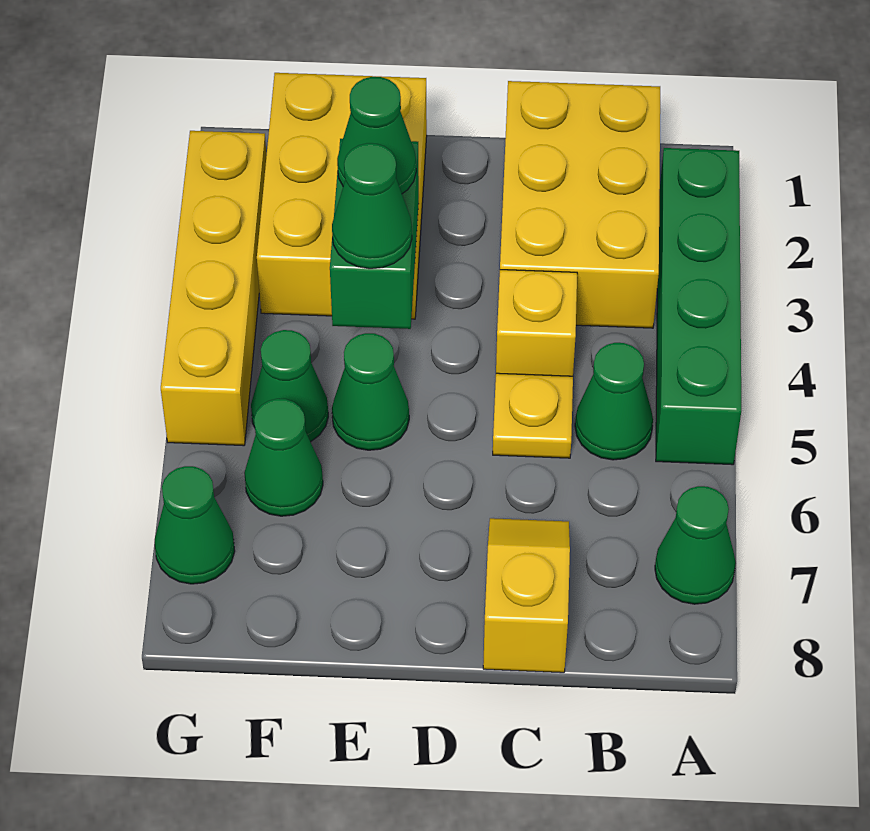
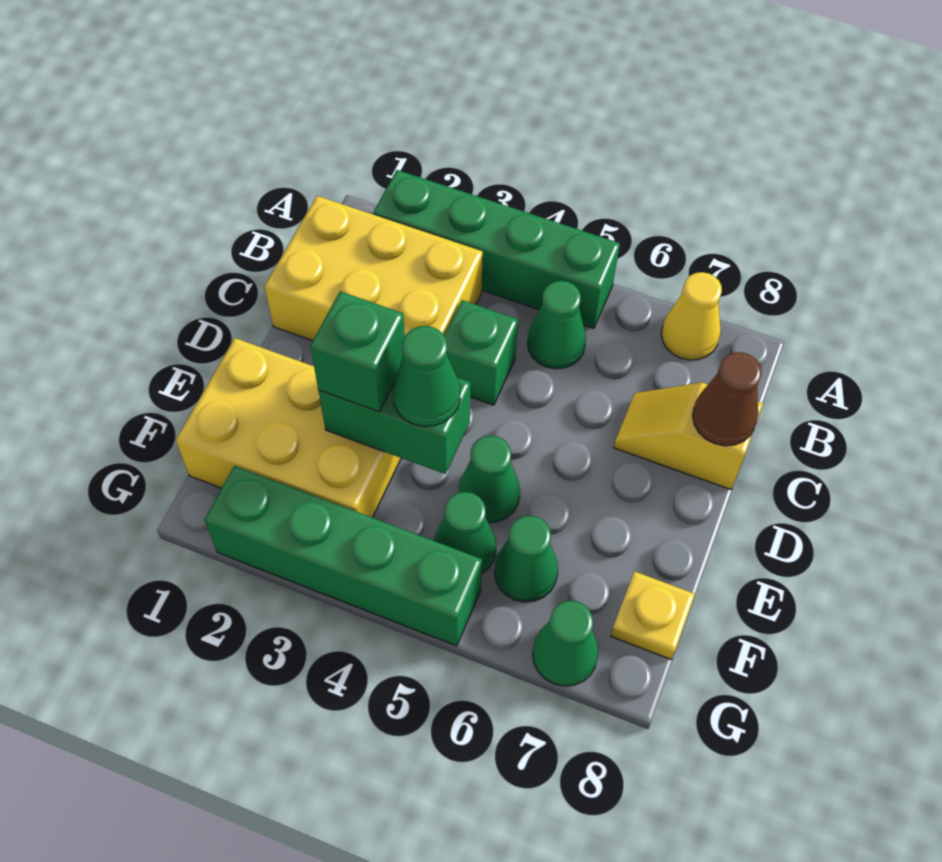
green 1x1 cone [655,486,736,604] -> yellow 1x1 cone [661,272,722,360]
yellow 1x1 brick [496,270,577,376] -> green 1x1 brick [444,300,518,405]
yellow 1x1 plate [493,373,573,458] -> yellow 1x1 plate moved to [611,571,695,660]
none -> brown 1x1 cone [693,352,762,446]
green 1x1 cone [337,77,416,194] -> green 1x1 brick [310,291,405,412]
yellow 1x4 brick [161,131,266,446] -> green 1x4 brick [205,466,482,646]

